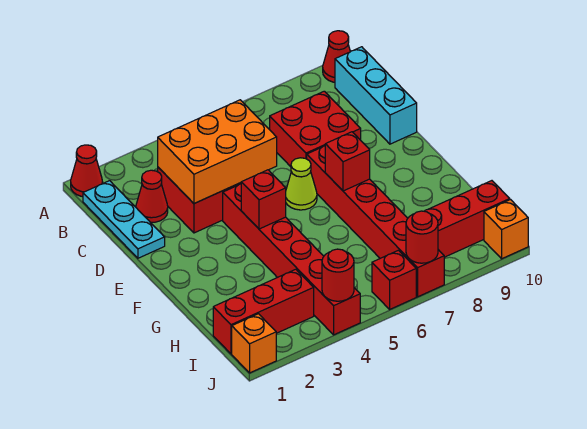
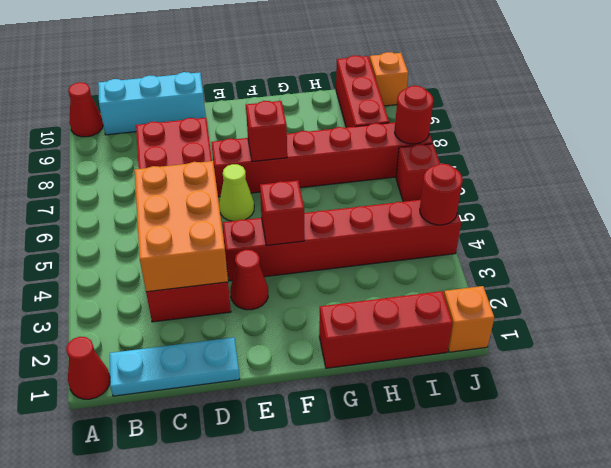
red 1x1 cone [136,170,168,223] -> red 1x1 cone moved to [230,250,268,310]
red 1x3 brick [213,269,314,354] -> red 1x3 brick turned to [319,291,453,368]

